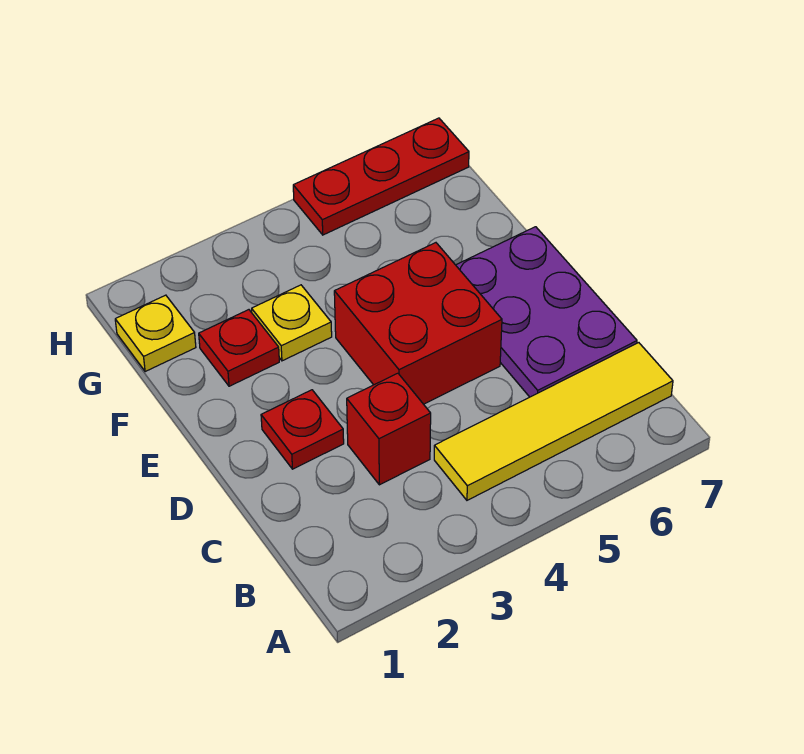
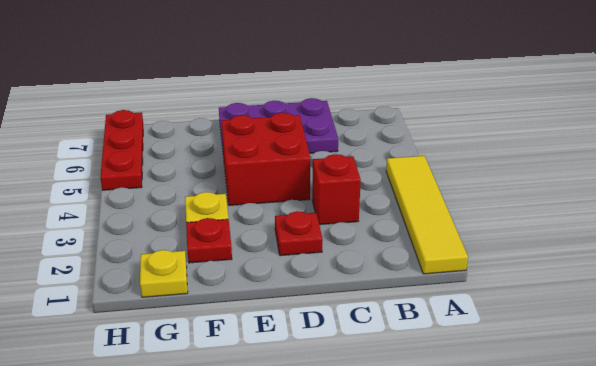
yellow 1x4 tile [434,343,673,500] -> yellow 1x4 tile moved to [386,156,468,274]

